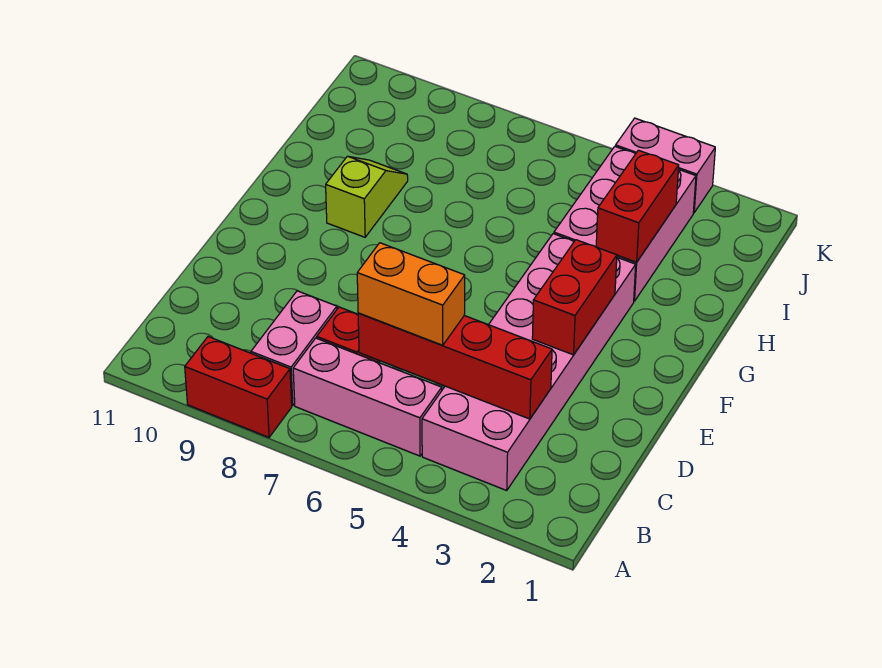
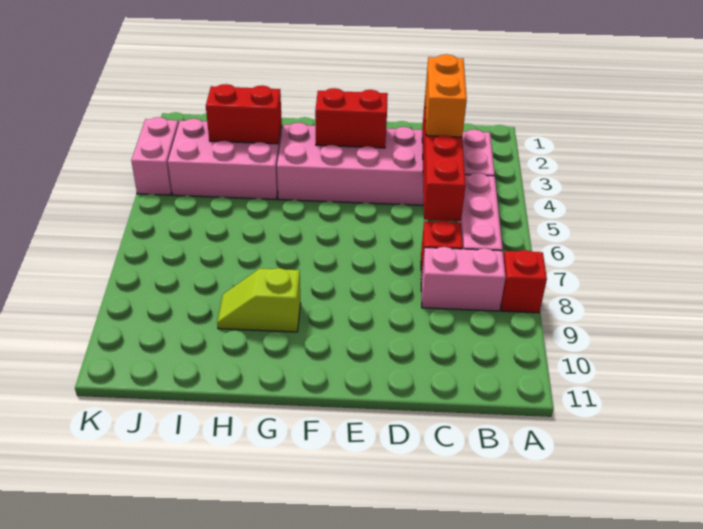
red 1x2 brick [185,337,292,437] -> red 1x1 brick [501,250,547,313]
orange 1x2 brick [357,243,465,345] -> orange 1x2 brick moved to [425,54,467,137]

